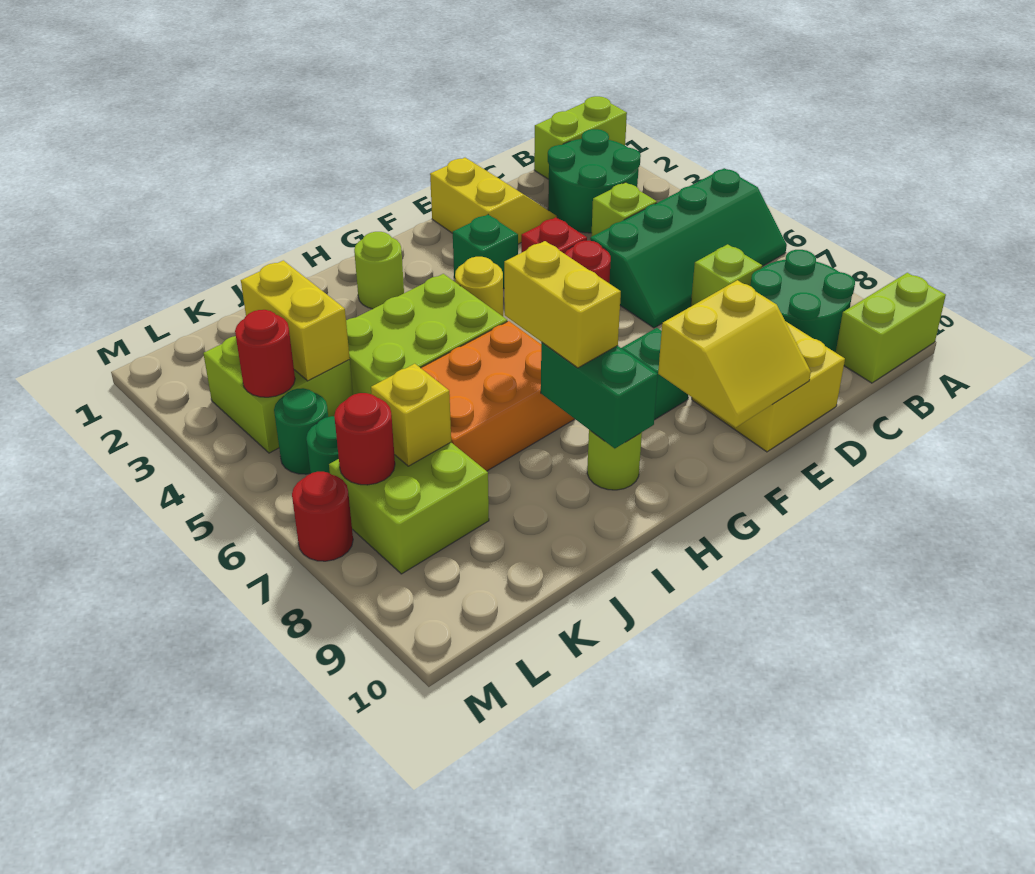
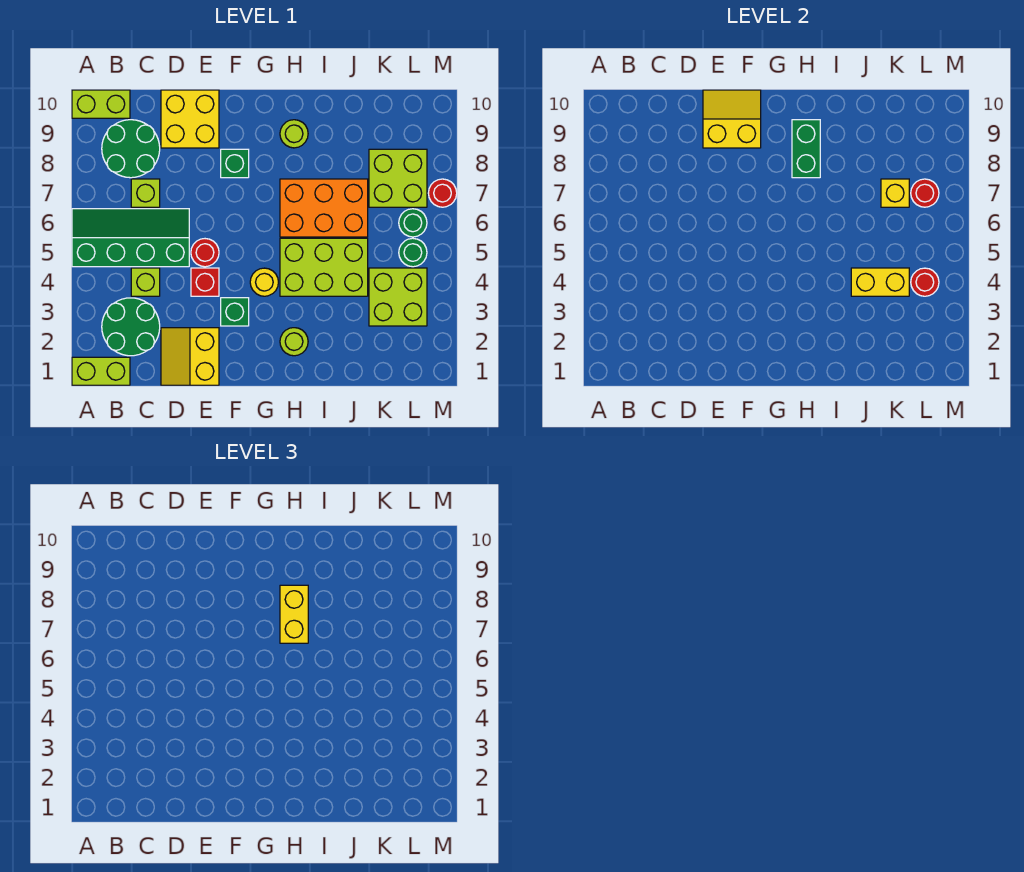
yellow 1x2 brick [241,260,350,381] -> yellow 1x2 brick turned to [851,268,909,296]

